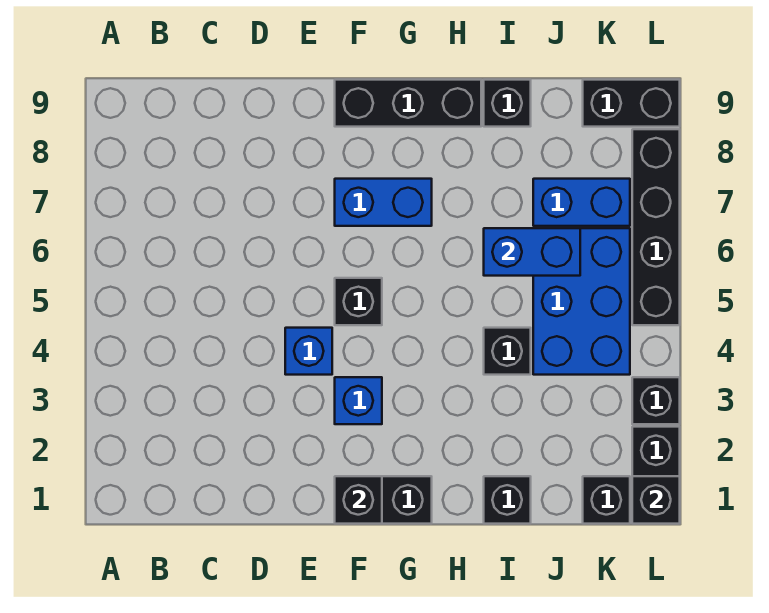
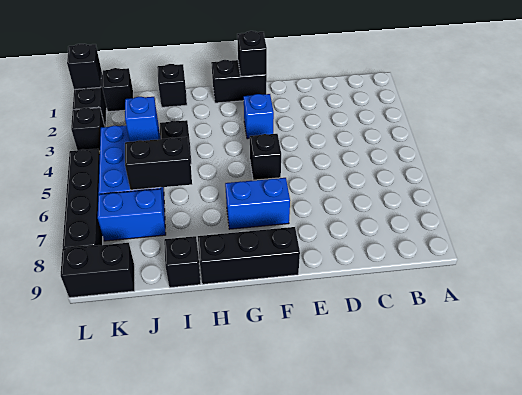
blue 1x1 brick [285,328,332,375] -> blue 1x1 brick moved to [125,97,159,142]
blue 1x2 brick [484,228,580,276] -> black 1x2 brick [125,137,192,190]

